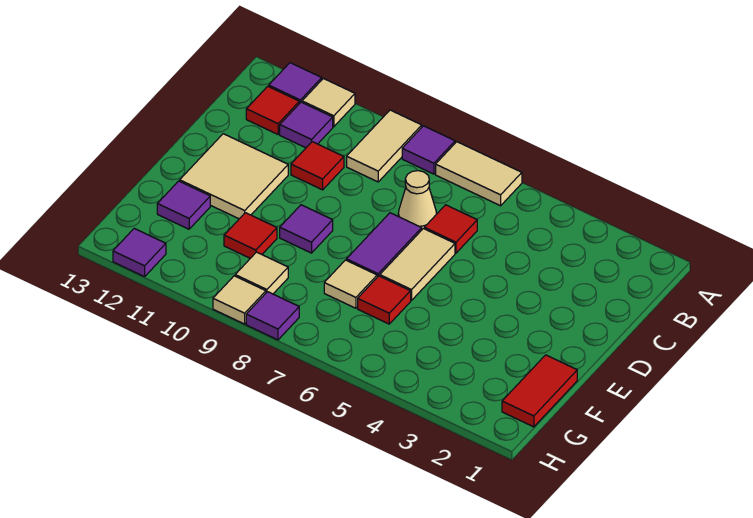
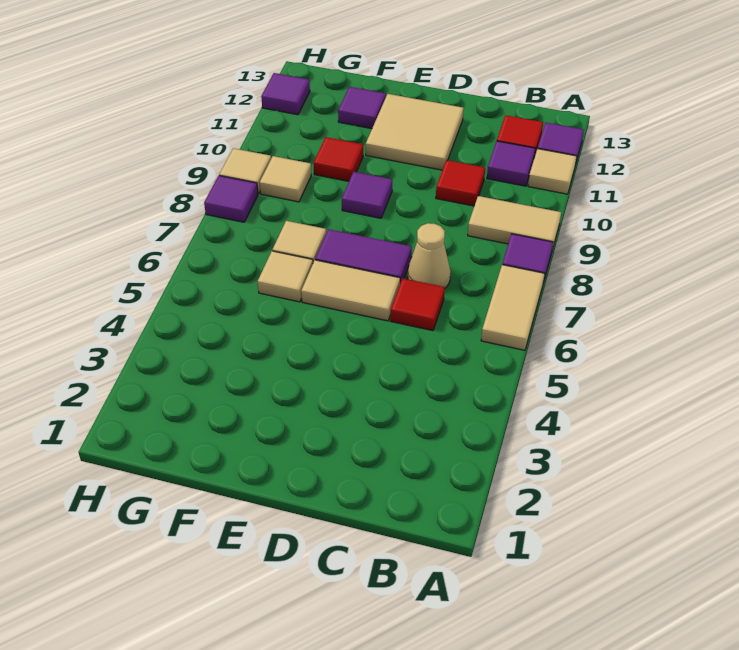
red 1x2 tile [502,355,577,427] -> none
red 1x1 tile [358,276,411,324] -> tan 1x1 tile [258,251,313,302]

